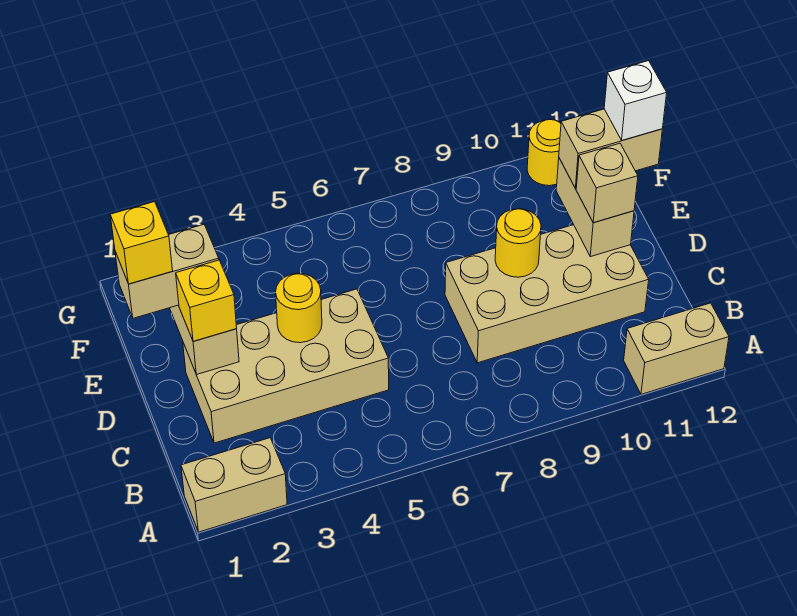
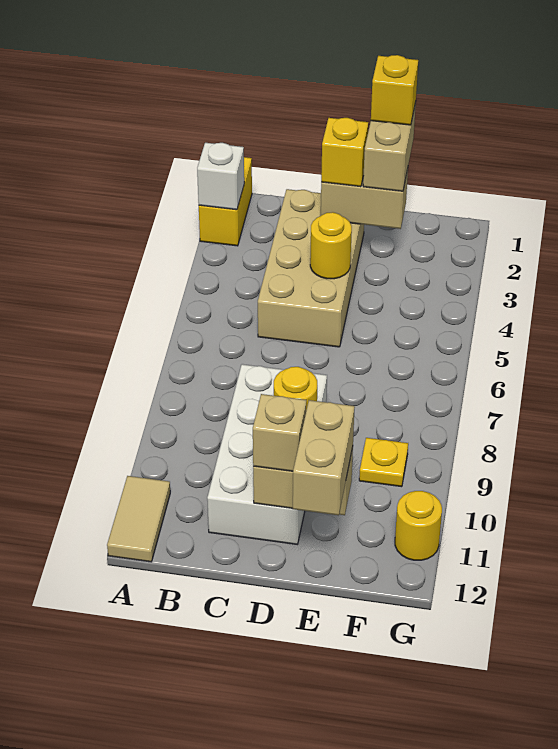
tan 1x2 brick [181,438,287,532] -> yellow 1x2 brick [199,157,252,246]
tan 1x2 brick [624,303,729,394] -> tan 1x2 tile [107,476,170,562]
tan 2x4 brick [445,225,649,363] -> white 2x4 brick [207,364,327,544]
white 1x1 brick [604,61,667,140] -> white 1x1 brick moved to [197,143,244,210]
none -> yellow 1x1 plate [359,438,408,487]

